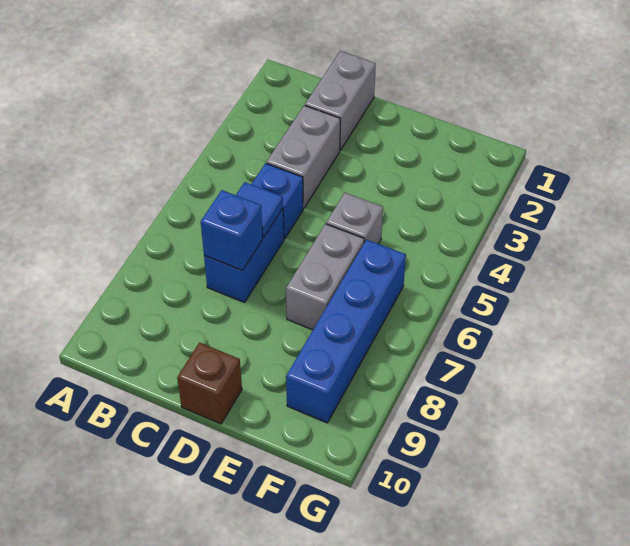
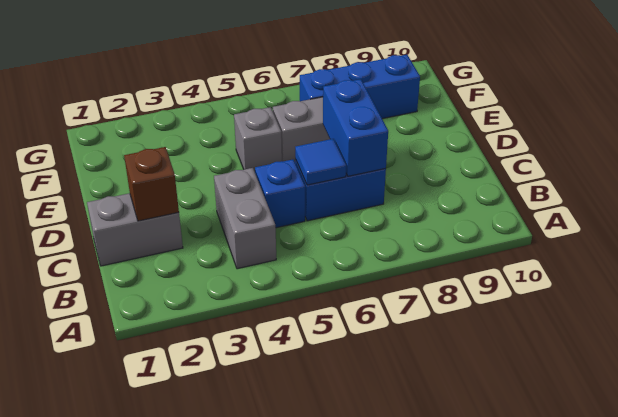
grey 1x2 brick [266,106,340,208] -> grey 1x2 brick turned to [214,168,276,269]
blue 1x1 brick [201,190,263,270] -> blue 1x2 brick [323,79,388,176]
brown 1x1 brick [177,343,242,424] -> brown 1x1 brick moved to [124,147,179,221]
blue 1x4 brick [286,239,406,423] -> blue 1x3 brick [300,55,420,119]

